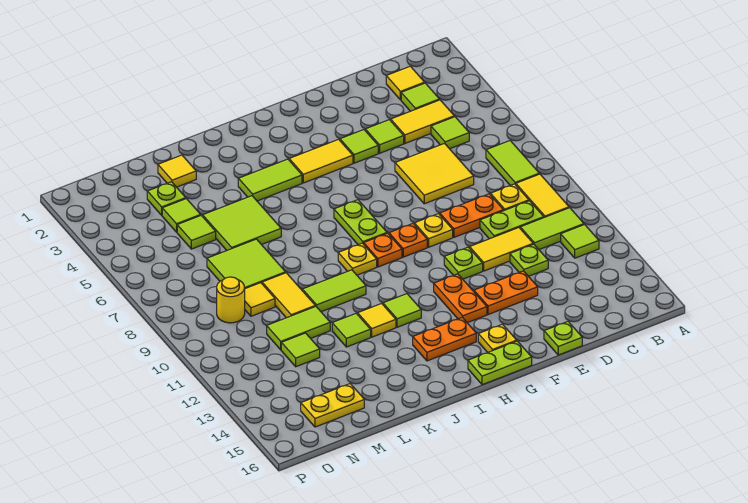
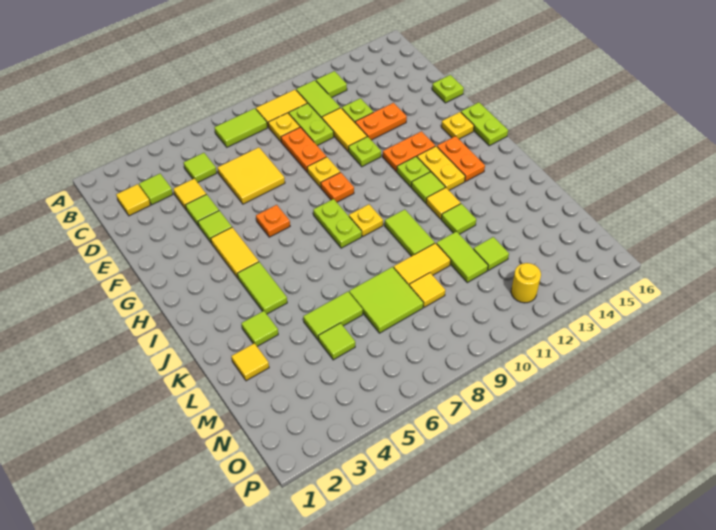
yellow 1x2 tile [391,100,454,143] -> yellow 1x1 tile [173,179,206,209]
orange 1x2 plate [474,271,538,315] -> orange 1x2 plate turned to [355,103,407,140]
lime 1x2 plate [334,200,387,245] -> lime 1x2 plate turned to [313,199,362,248]
orange 1x1 plate [364,233,402,267] -> orange 1x1 plate moved to [256,205,290,237]
lime 2x2 tile [203,196,281,250] -> lime 1x2 tile [303,292,363,340]
lime 1x1 plate [147,182,186,215] -> lime 1x1 plate moved to [397,157,430,187]
lime 1x1 tile [162,199,201,232] -> lime 1x1 tile moved to [242,311,278,346]
yellow 1x2 plate [301,384,364,427] -> yellow 1x2 plate moved to [417,146,465,190]
yellow 1x1 round brick [217,277,245,323] -> yellow 1x1 round brick moved to [511,263,541,303]

